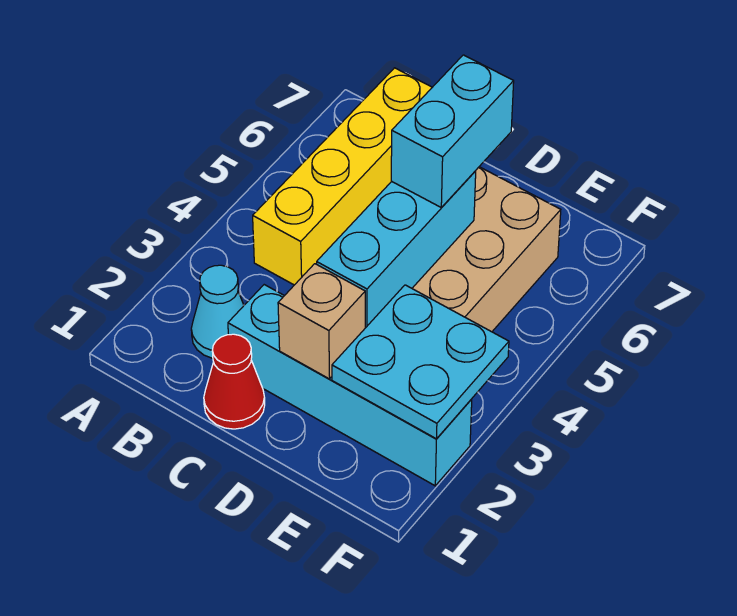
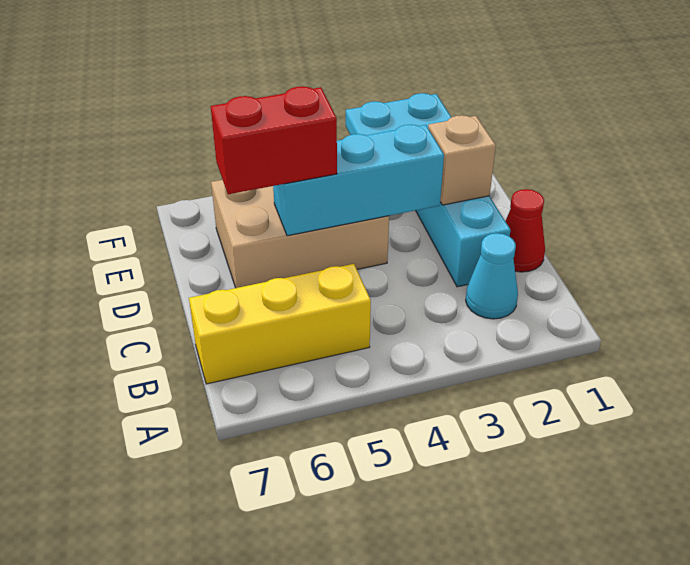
yellow 1x4 brick [253,68,432,285] -> yellow 1x3 brick [189,264,371,384]
cyan 1x2 brick [391,55,514,208] -> red 1x2 brick [211,86,337,194]

